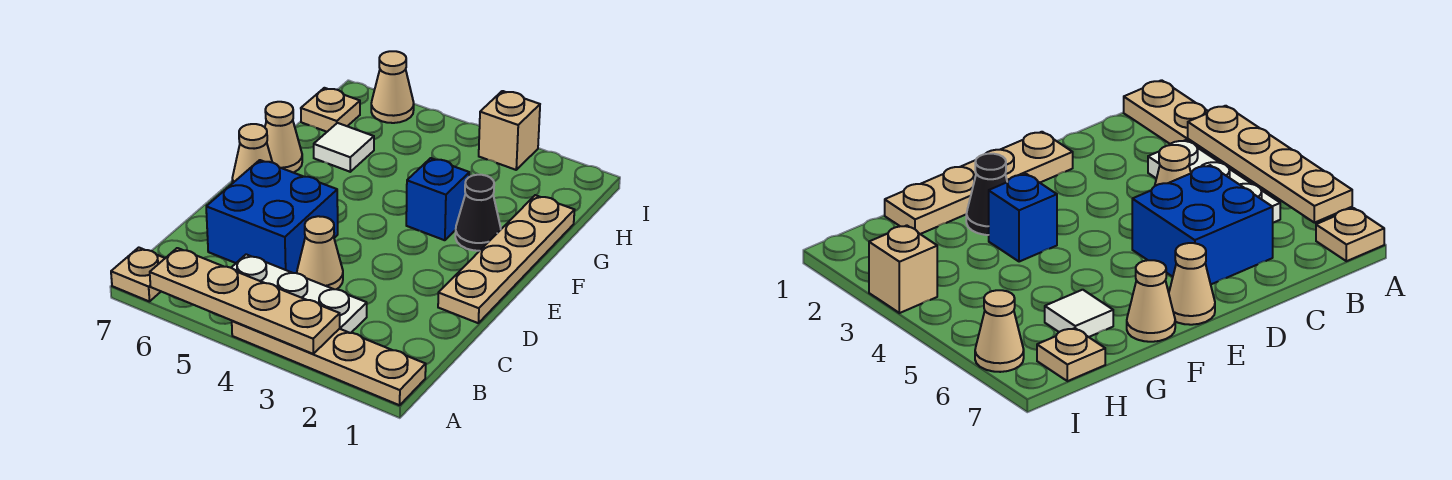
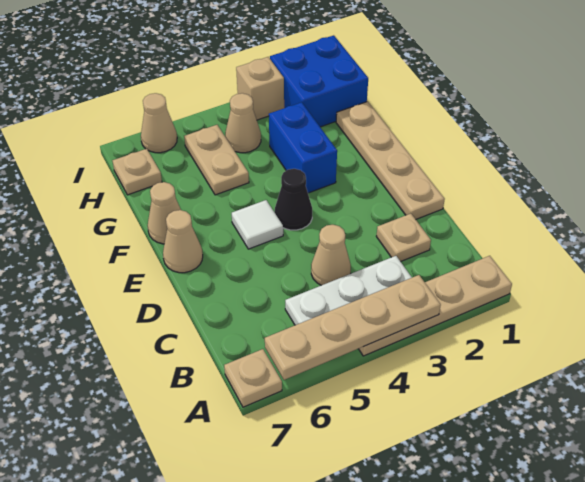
none -> tan 1x1 plate [376,214,431,262]
blue 2x2 brick [206,160,338,273] -> blue 2x2 brick moved to [270,35,368,127]
black 1x1 cone [455,175,501,251] -> black 1x1 cone moved to [275,169,312,230]
blue 1x1 brick [406,158,469,240] -> blue 1x2 brick [269,102,337,193]
none -> tan 1x2 plate [184,125,249,195]
white 1x1 tile [314,123,374,172] -> white 1x1 tile moved to [232,200,283,249]
none -> tan 1x1 cone [225,93,261,153]

